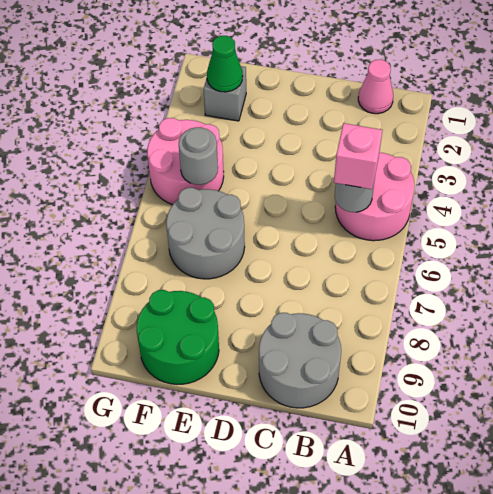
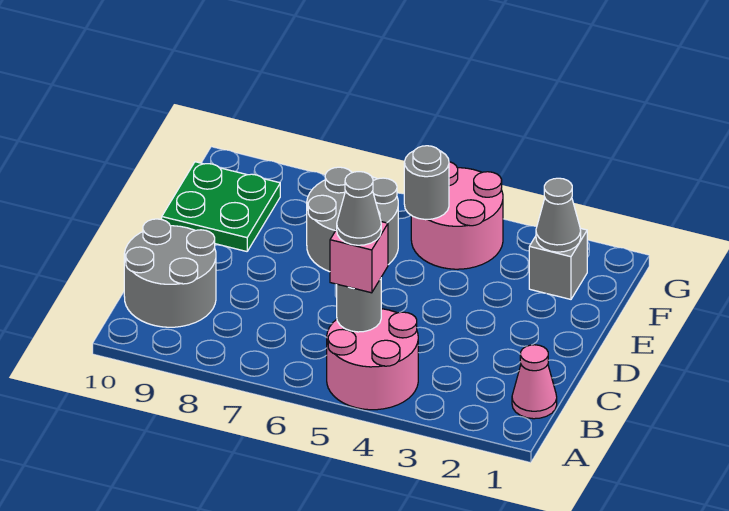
none -> grey 1x1 cone [337,172,381,245]
green 2x2 round brick [136,290,219,384] -> green 2x2 plate [162,162,280,251]
green 1x1 cone [207,36,243,92] -> grey 1x1 cone [536,178,581,252]

